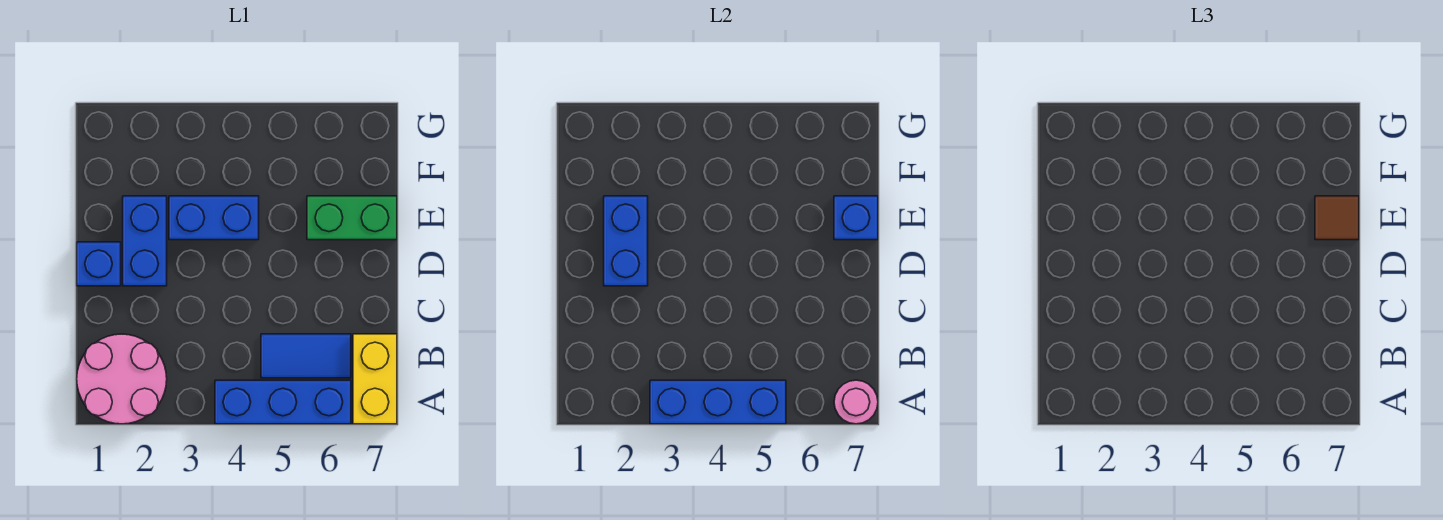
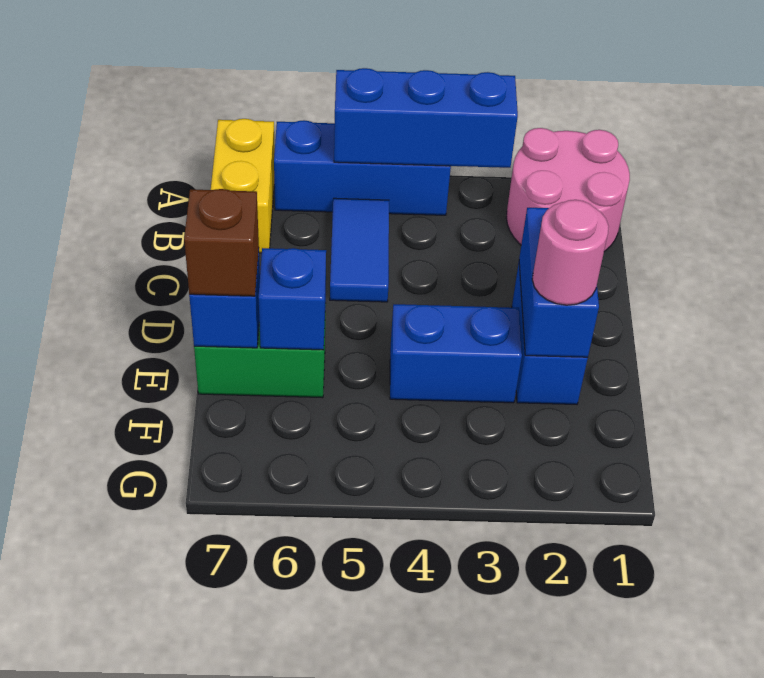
pink 1x1 round brick [834,380,878,424] -> pink 1x1 round brick moved to [532,200,609,305]
blue 1x2 tile [261,334,351,378] -> blue 1x2 tile turned to [330,198,389,302]
blue 1x1 brick [77,242,121,286] -> blue 1x1 brick moved to [259,248,326,350]
brown 1x1 tile [1315,196,1359,240] -> brown 1x1 brick [184,189,259,296]

